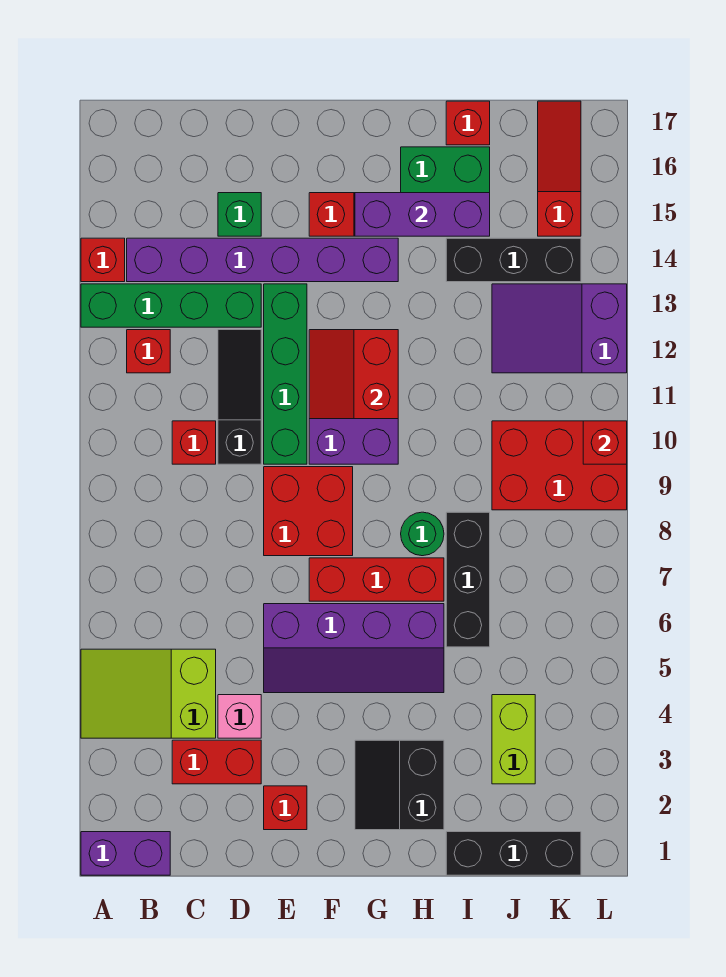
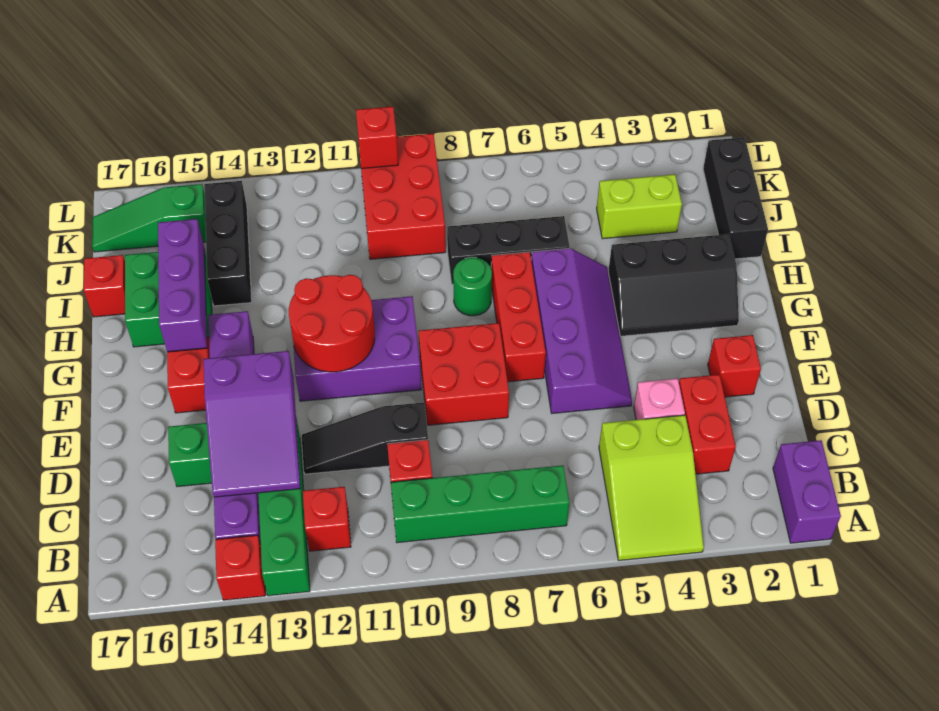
green 1x4 brick [264,284,307,464] -> green 1x4 brick moved to [391,465,569,543]
red 2x2 slope [309,330,398,419] -> red 2x2 round brick [289,275,375,372]
black 2x2 slope [355,740,444,830] -> black 2x3 slope [608,234,739,336]
purple 2x3 slope [492,284,627,373] -> purple 2x3 slope moved to [203,351,300,497]
red 1x3 slope [538,101,581,236] -> green 1x3 slope [92,184,206,252]

